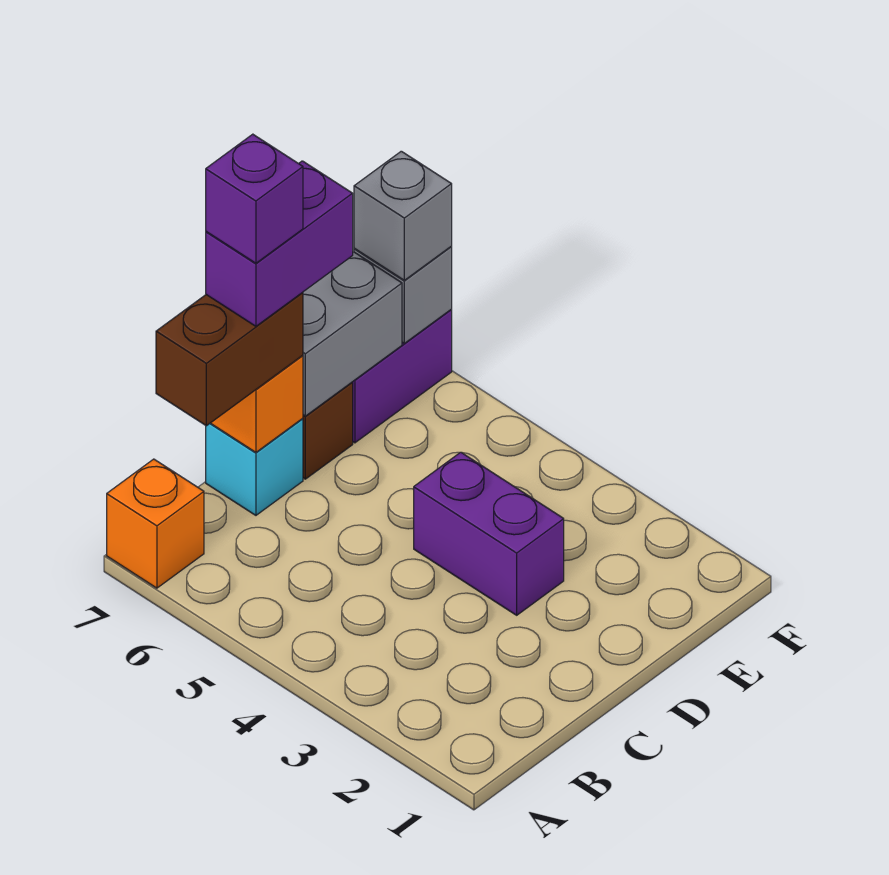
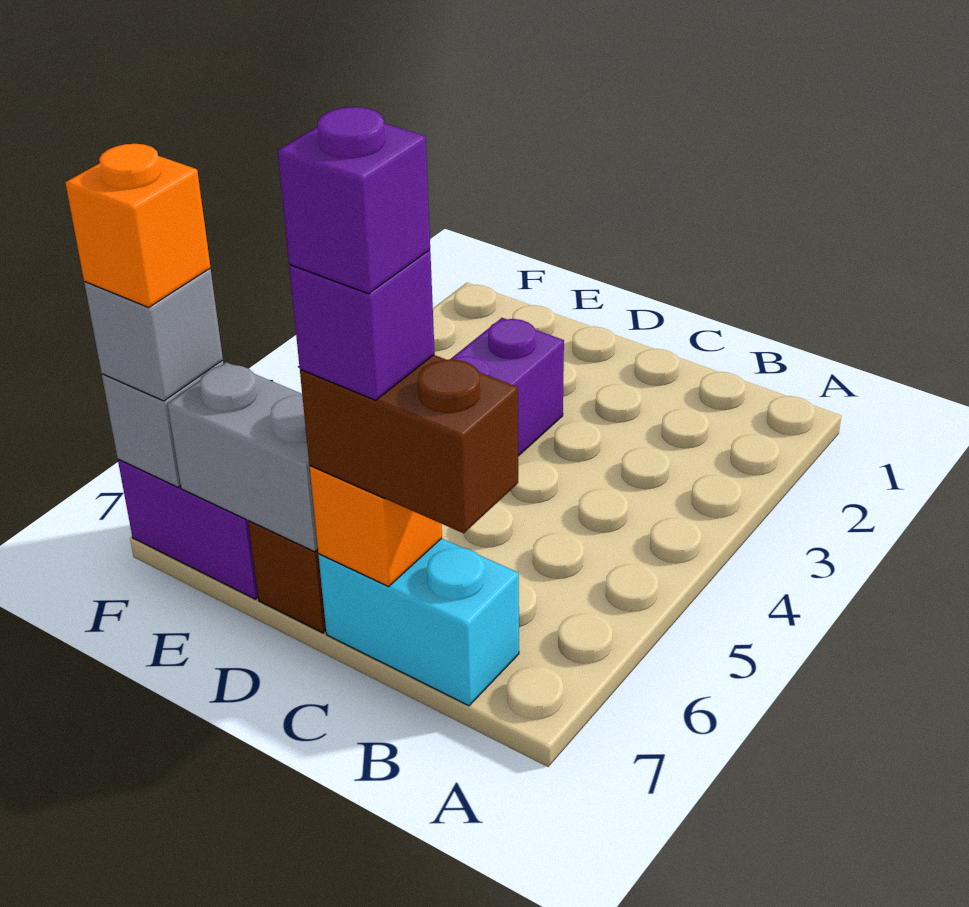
orange 1x1 brick [107,459,204,588] -> orange 1x1 brick moved to [65,144,211,307]
cyan 1x1 brick [206,418,303,515] -> cyan 1x2 brick [319,538,519,706]
purple 1x2 brick [206,161,353,326] -> purple 1x1 brick [289,250,435,400]

